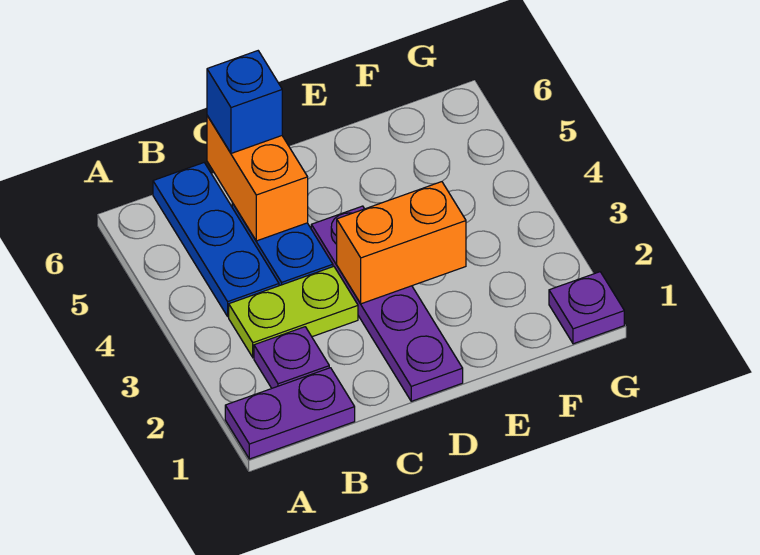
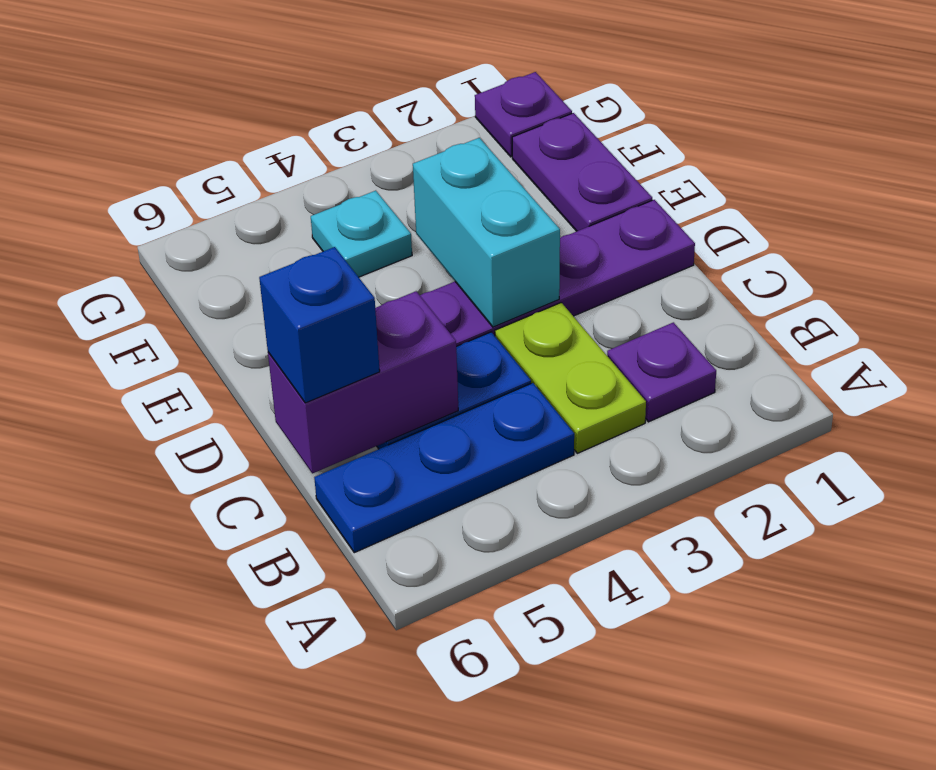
purple 1x2 plate [225,368,355,459] -> purple 1x2 plate moved to [512,113,652,231]
orange 1x2 brick [207,116,308,241] -> purple 1x2 brick [268,291,458,473]
orange 1x2 brick [337,182,466,304] -> cyan 1x2 brick [413,138,560,327]
none -> cyan 1x1 plate [311,191,412,277]

